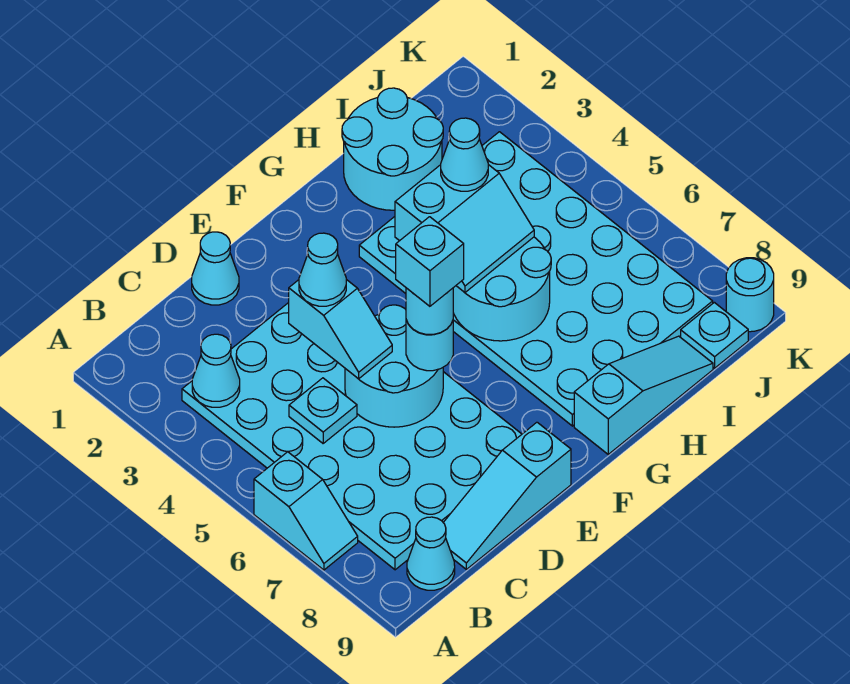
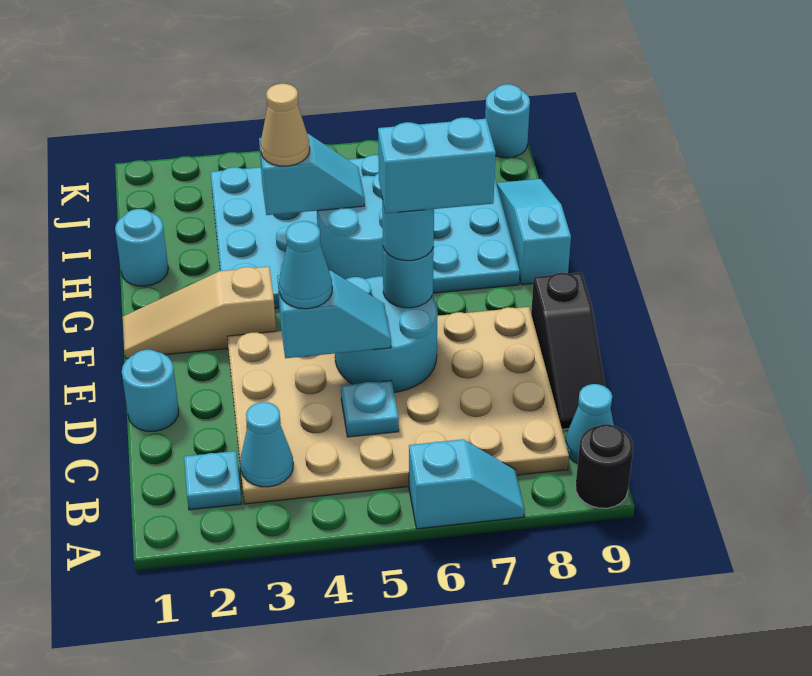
none -> black 1x1 round brick [576,424,633,508]
cyan 4x6 plate [182,303,522,570] -> tan 4x6 plate [227,307,569,504]
cyan 1x3 slope [443,422,571,569] -> black 1x3 slope [531,272,605,429]
cyan 1x1 cone [192,232,239,305] -> cyan 1x1 round brick [122,350,179,431]
cyan 1x1 brick [396,217,464,306] -> cyan 1x2 brick [378,118,496,213]
none -> tan 1x3 slope [123,267,276,358]
cyan 2x2 slope [395,165,534,292] -> cyan 1x2 slope [259,134,364,215]
cyan 2x2 round brick [342,88,443,210] -> cyan 1x1 round brick [115,209,168,286]
cyan 1x1 cone [441,118,488,191] -> tan 1x1 cone [260,84,310,166]
cyan 1x1 plate [681,302,748,368] -> cyan 1x1 plate moved to [184,451,242,510]

